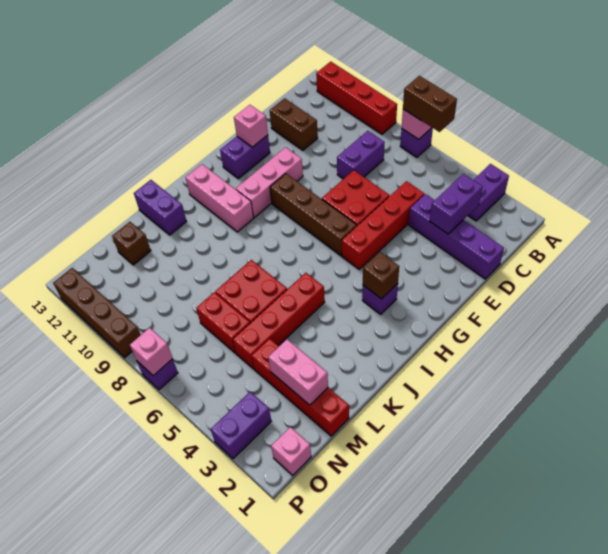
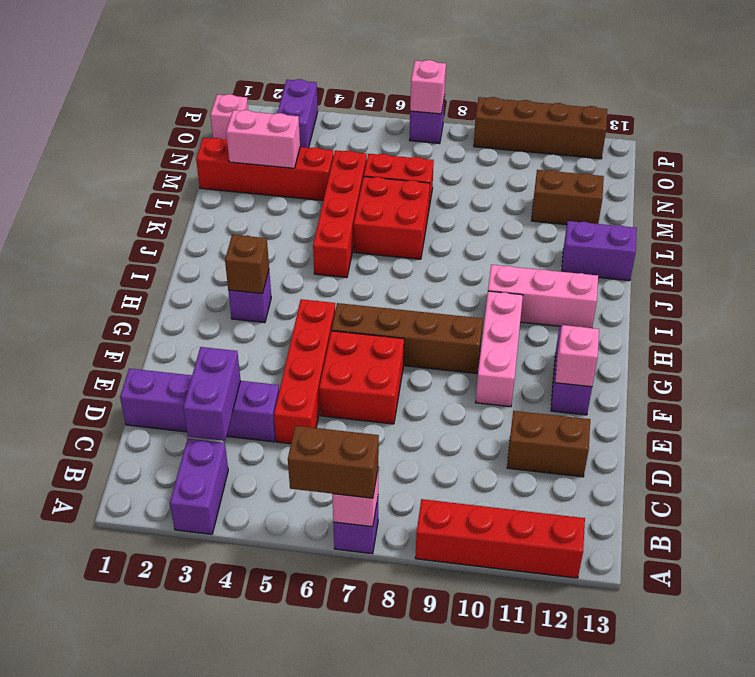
purple 1x2 brick [337,131,385,179] -> none
brown 1x1 brick [112,222,151,265] -> brown 1x2 brick [531,170,604,225]

